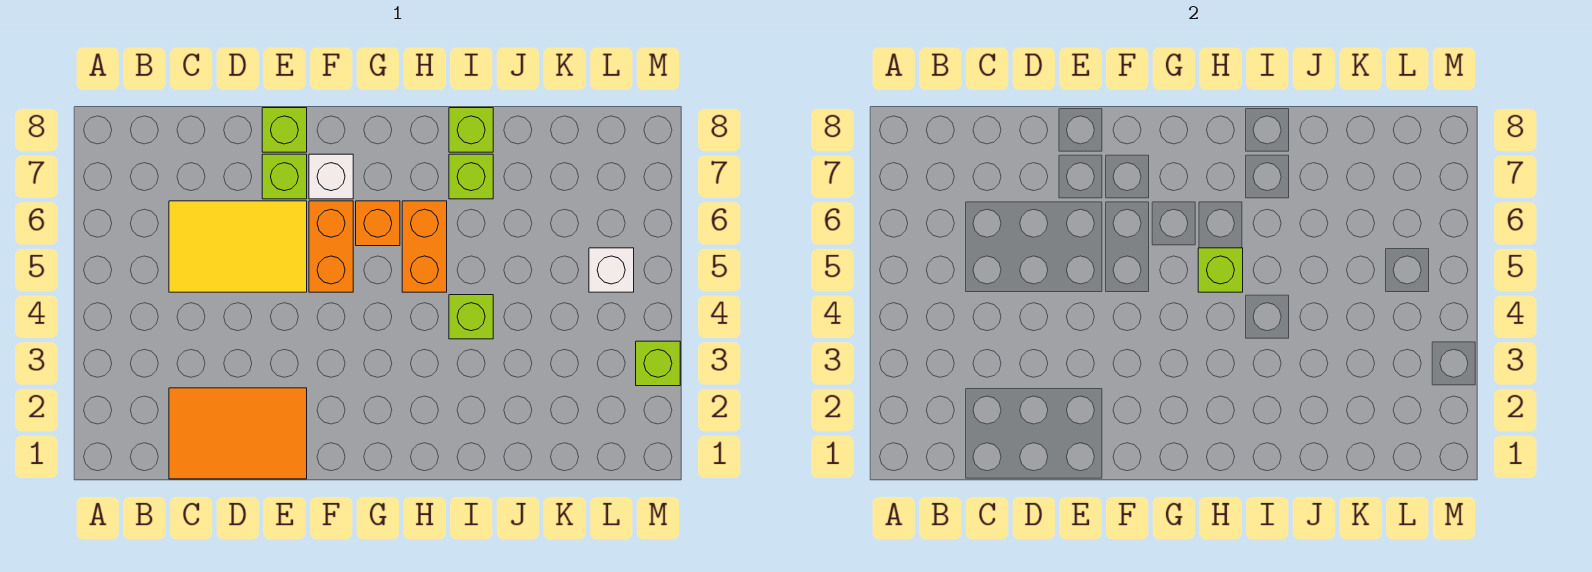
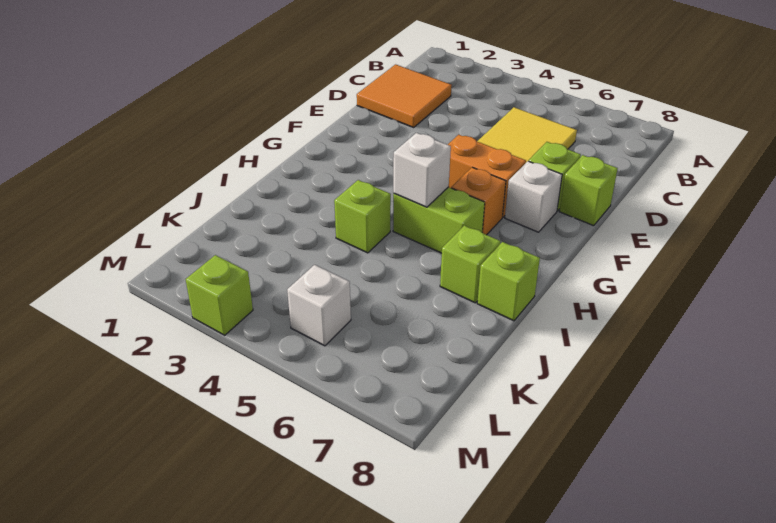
orange 2x3 tile [169,388,307,479] -> orange 2x2 tile [357,64,452,127]
orange 1x2 brick [402,201,447,292] -> lime 1x2 brick [393,187,485,253]
lime 1x1 brick [1198,248,1243,292] -> white 1x1 brick [393,133,451,207]

